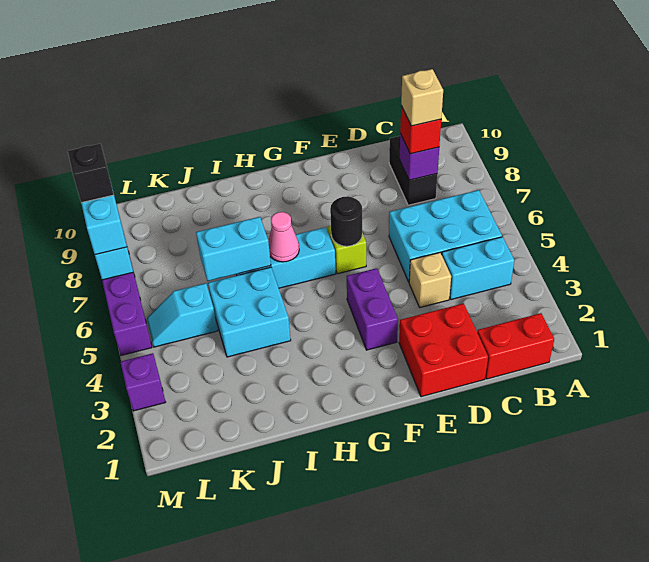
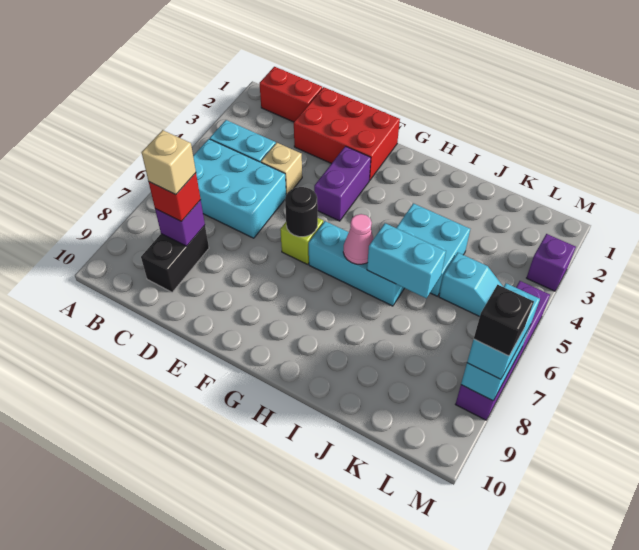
red 2x2 brick [399,303,488,397] -> red 2x3 brick [294,87,400,180]

